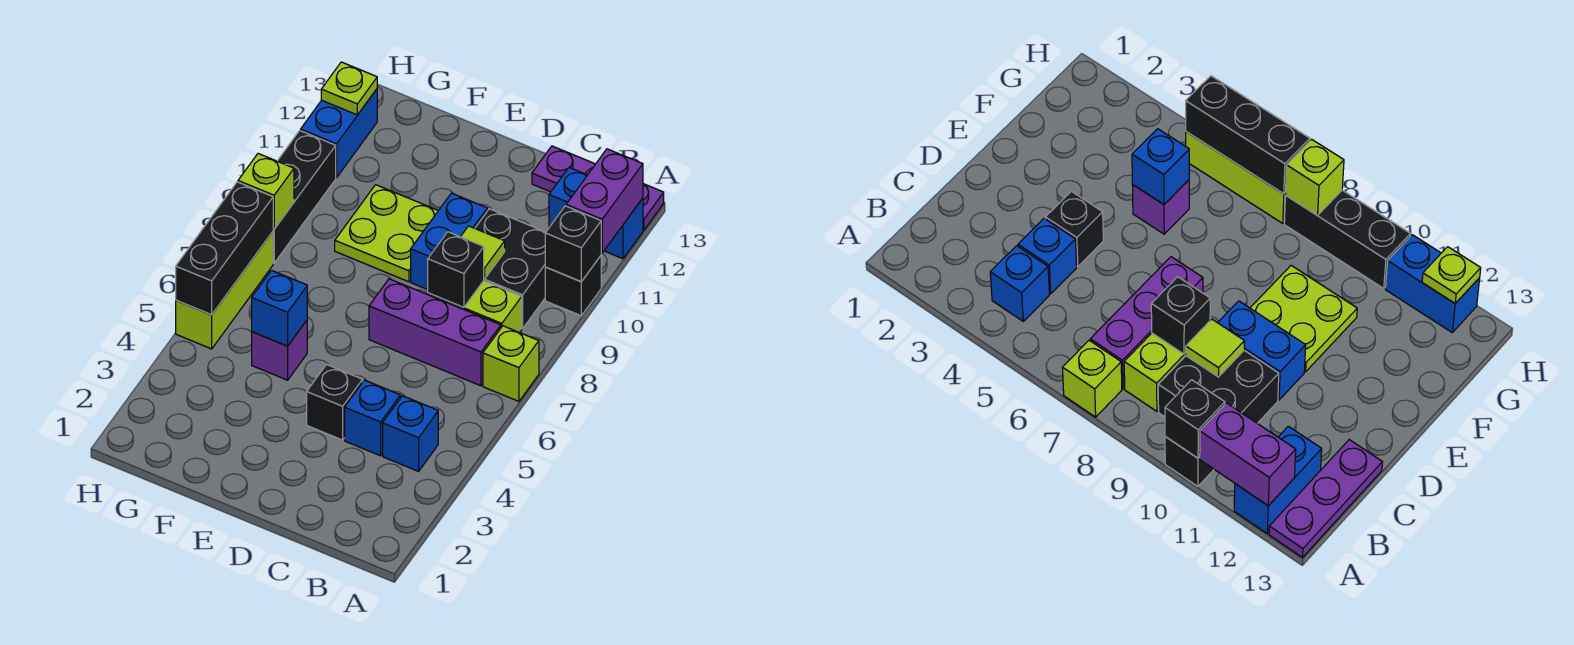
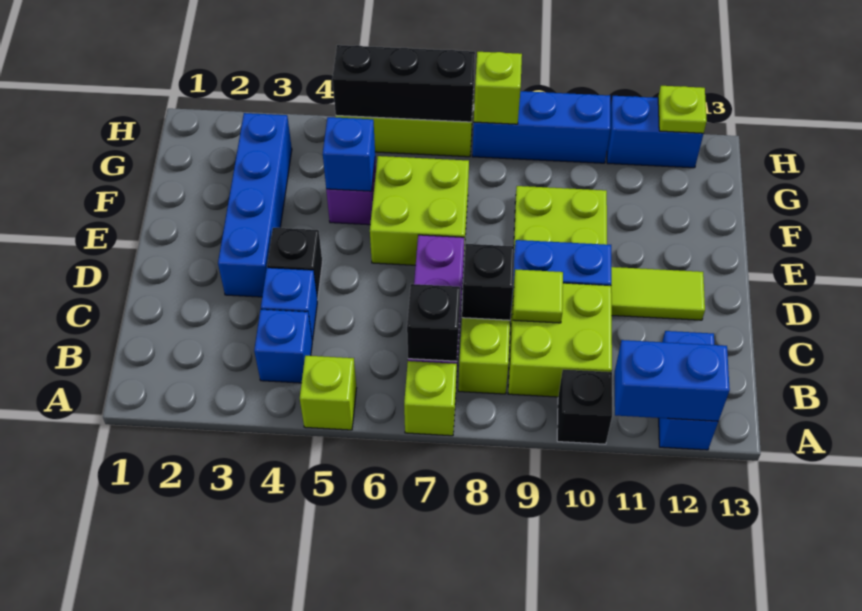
none -> lime 1x1 brick [300,356,356,430]
black 1x1 brick [545,206,601,282] -> black 1x1 brick moved to [407,284,460,361]
purple 1x2 brick [566,149,643,253] -> blue 1x2 brick [615,340,730,421]
purple 1x3 plate [532,146,664,230] -> none
black 2x2 brick [475,209,546,329] -> lime 2x2 brick [508,283,612,397]
none -> blue 1x4 brick [218,113,292,297]
none -> lime 1x2 tile [611,267,705,320]
none -> lime 2x2 brick [370,156,469,267]
black 1x3 brick [273,131,336,263] -> blue 1x3 brick [472,91,610,163]

